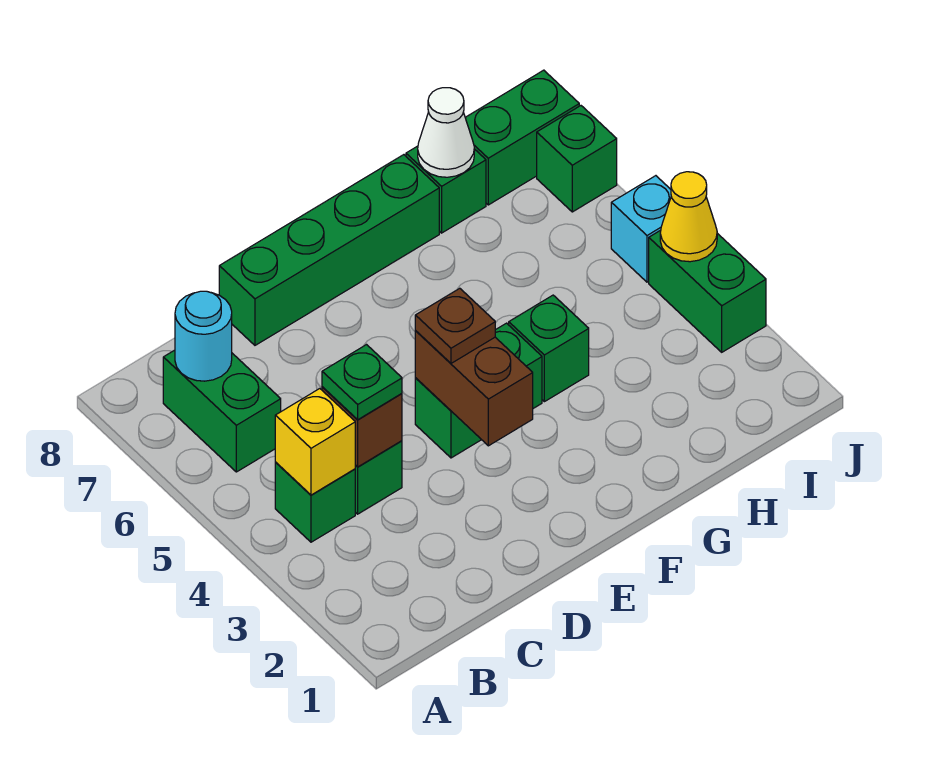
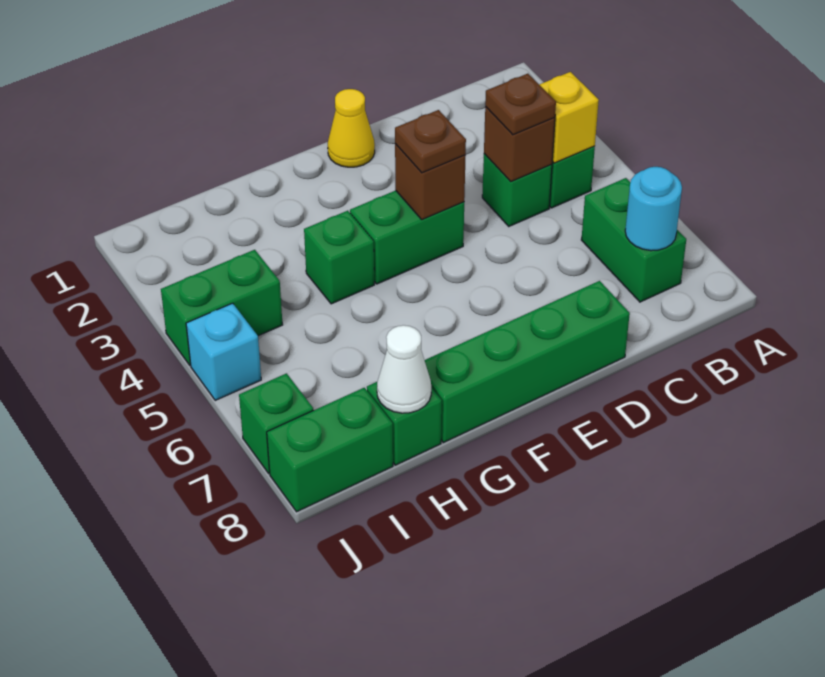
green 1x1 plate [322,345,402,420] -> brown 1x1 plate [485,74,556,135]
brown 1x2 brick [415,331,533,446] -> brown 1x1 brick [395,144,466,219]
green 1x2 brick [649,230,766,352] -> green 1x2 brick turned to [161,250,283,365]
yellow 1x1 cone [660,172,717,262] -> yellow 1x1 cone moved to [328,89,375,167]

